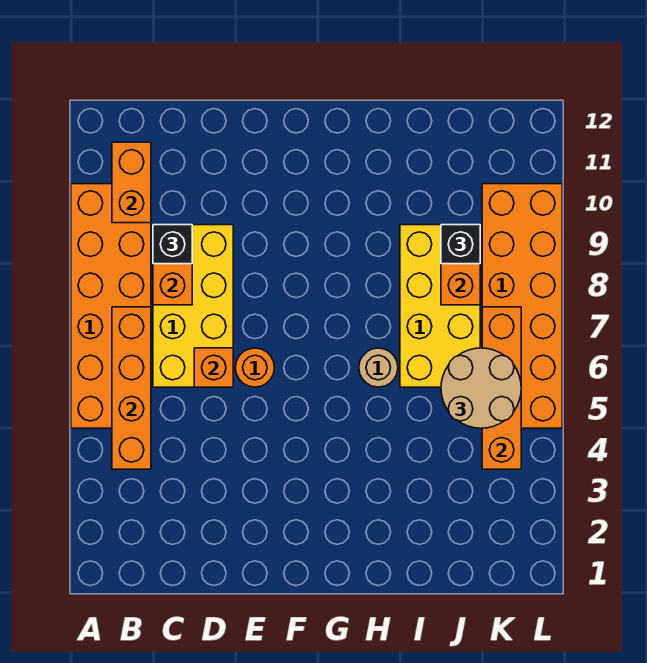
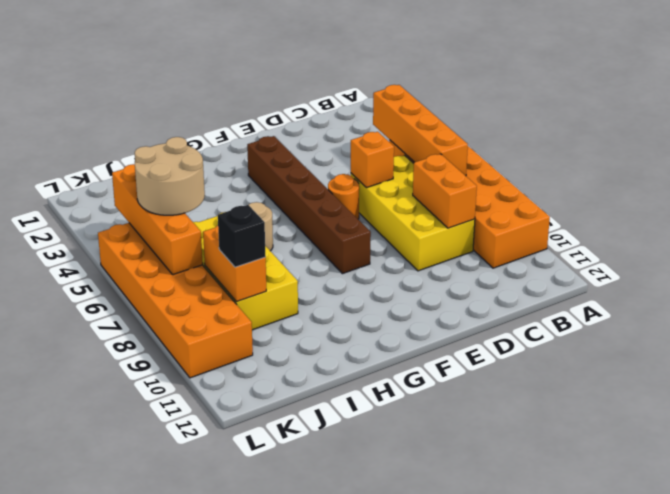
orange 1x2 brick [112,142,151,223] -> none
black 1x1 brick [153,225,192,264] -> none
none -> brown 1x6 brick [247,136,371,274]

